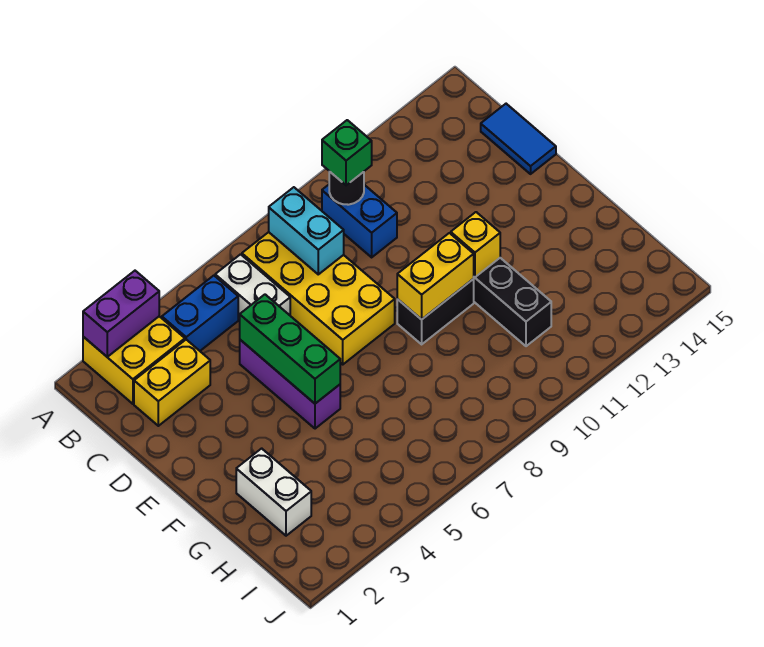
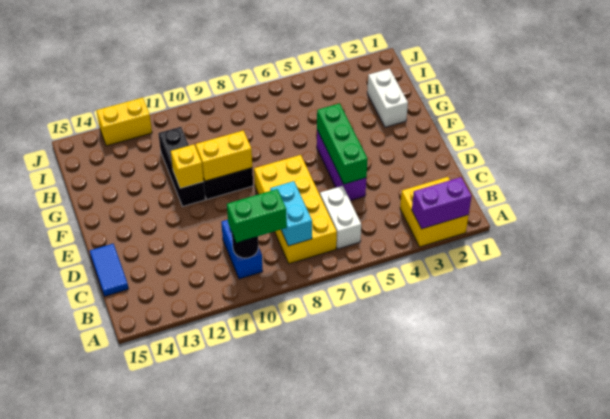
blue 1x2 brick [162,276,238,351] -> none
green 1x1 brick [322,120,372,185] -> green 1x2 brick [227,189,287,243]
yellow 1x2 brick [134,340,210,426] -> yellow 1x2 brick moved to [96,98,152,146]

